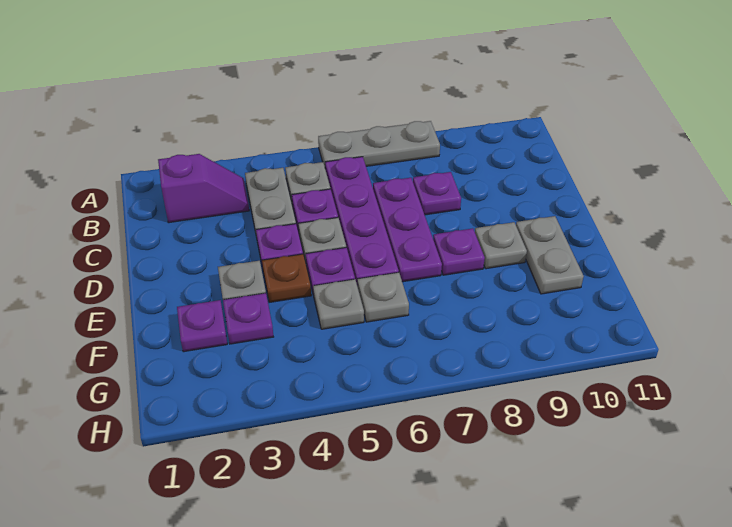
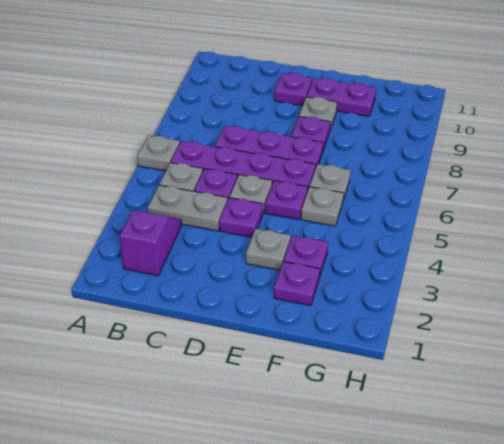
grey 1x3 plate [318,121,440,170] -> grey 1x1 plate [137,135,180,171]
purple 1x1 plate [413,172,461,215] -> purple 1x1 plate moved to [274,73,312,106]
brown 1x1 plate [262,254,311,303] -> none
grey 1x2 plate [516,216,584,294] -> purple 1x2 plate [307,78,376,116]

